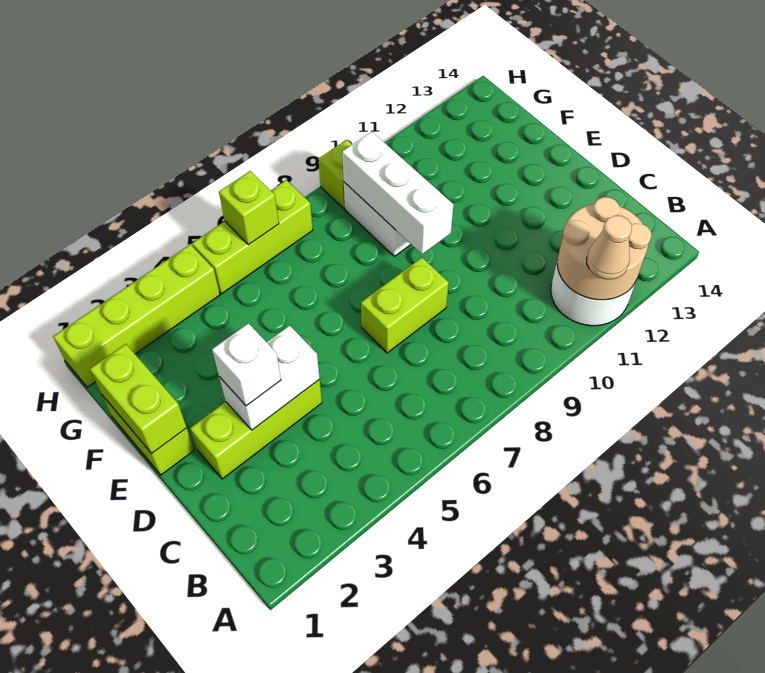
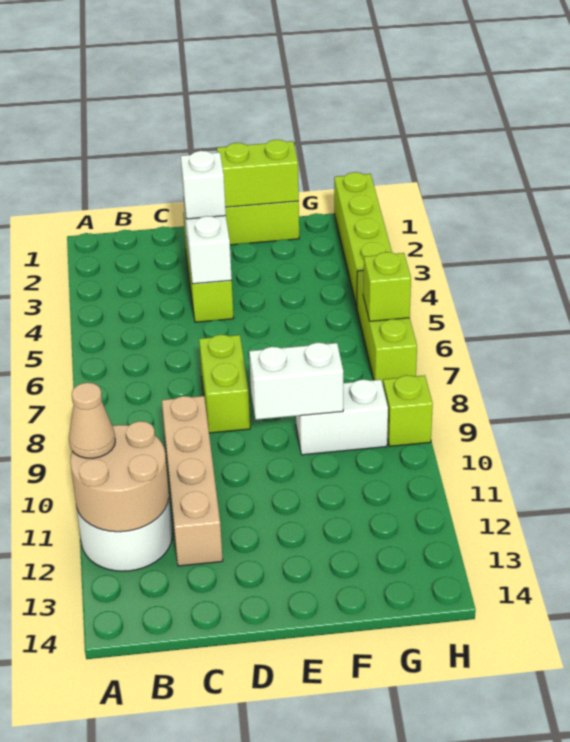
none -> tan 1x4 brick [162,396,223,566]
white 1x3 brick [342,132,453,254] -> white 1x2 brick [249,343,343,420]

